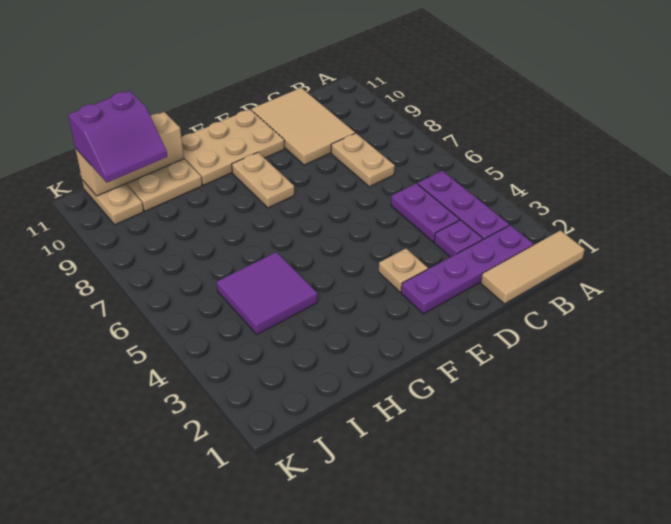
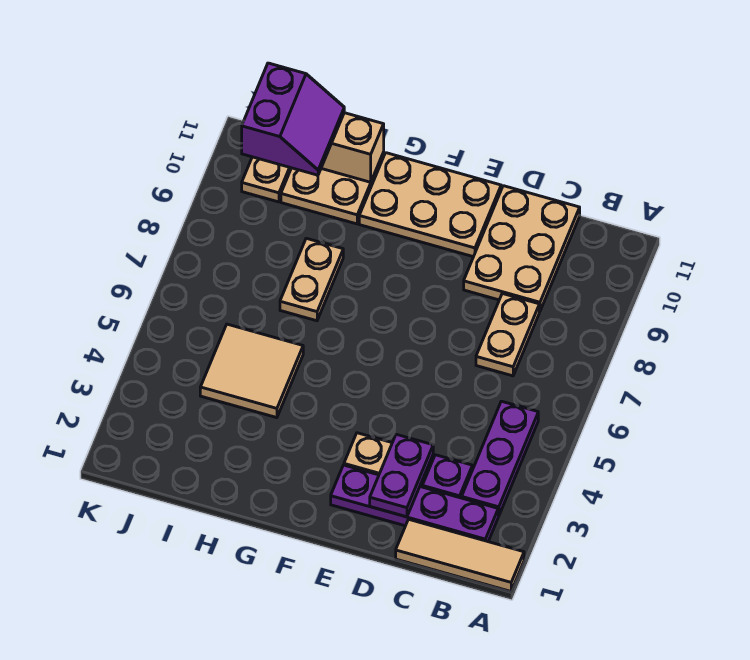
purple 1x2 plate [391,183,459,242] -> purple 1x2 plate moved to [370,434,433,517]
tan 2x3 tile [251,88,355,165] -> tan 2x3 plate [464,186,580,311]
tan 1x2 plate [232,152,294,208] -> tan 1x2 plate moved to [280,238,343,321]
purple 2x2 tile [217,252,317,334] -> tan 2x2 tile [200,324,303,418]
purple 2x2 slope [68,91,167,182] -> purple 2x2 slope turned to [242,63,344,175]

